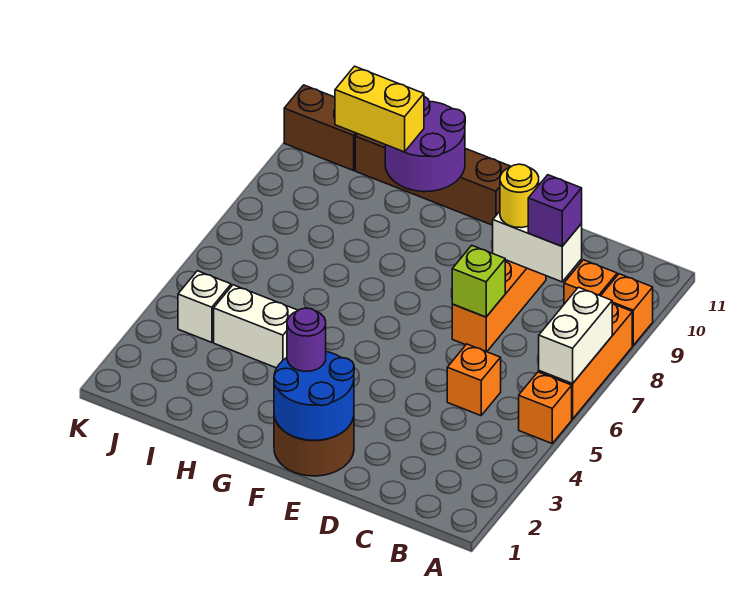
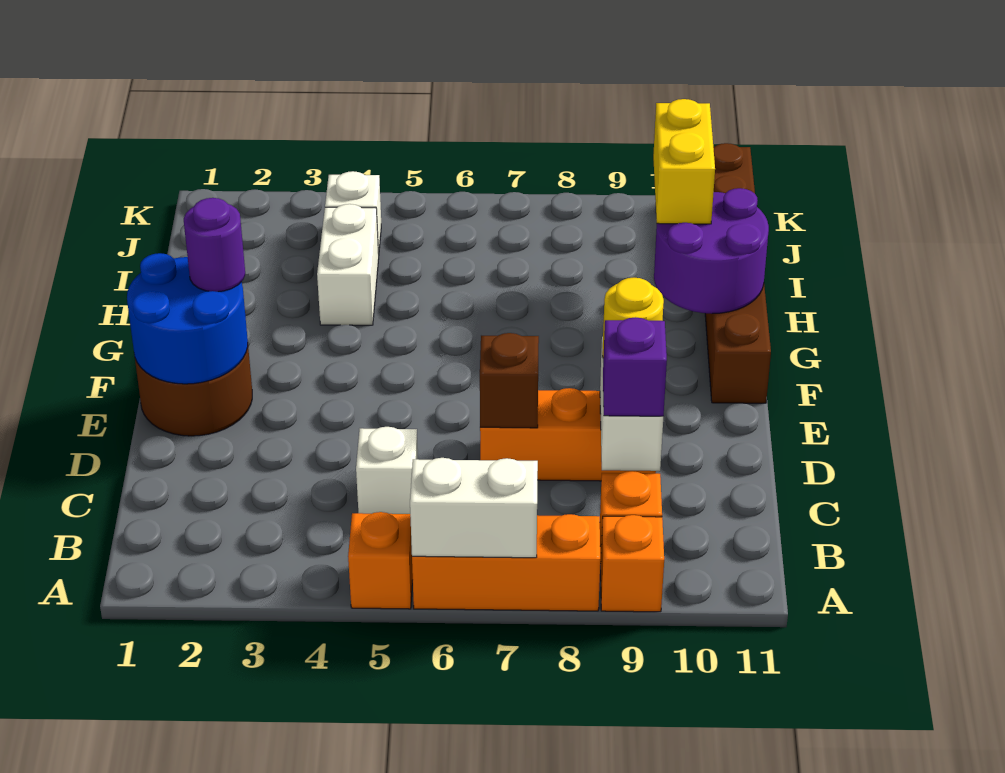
orange 1x1 brick [447,344,501,416] -> white 1x1 brick [356,427,418,514]
lime 1x1 brick [452,245,505,317] -> brown 1x1 brick [480,333,539,428]

